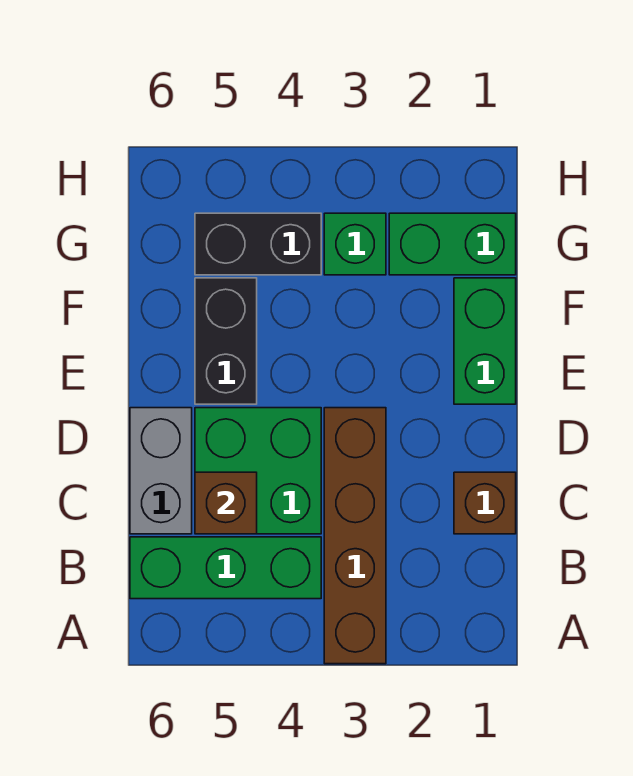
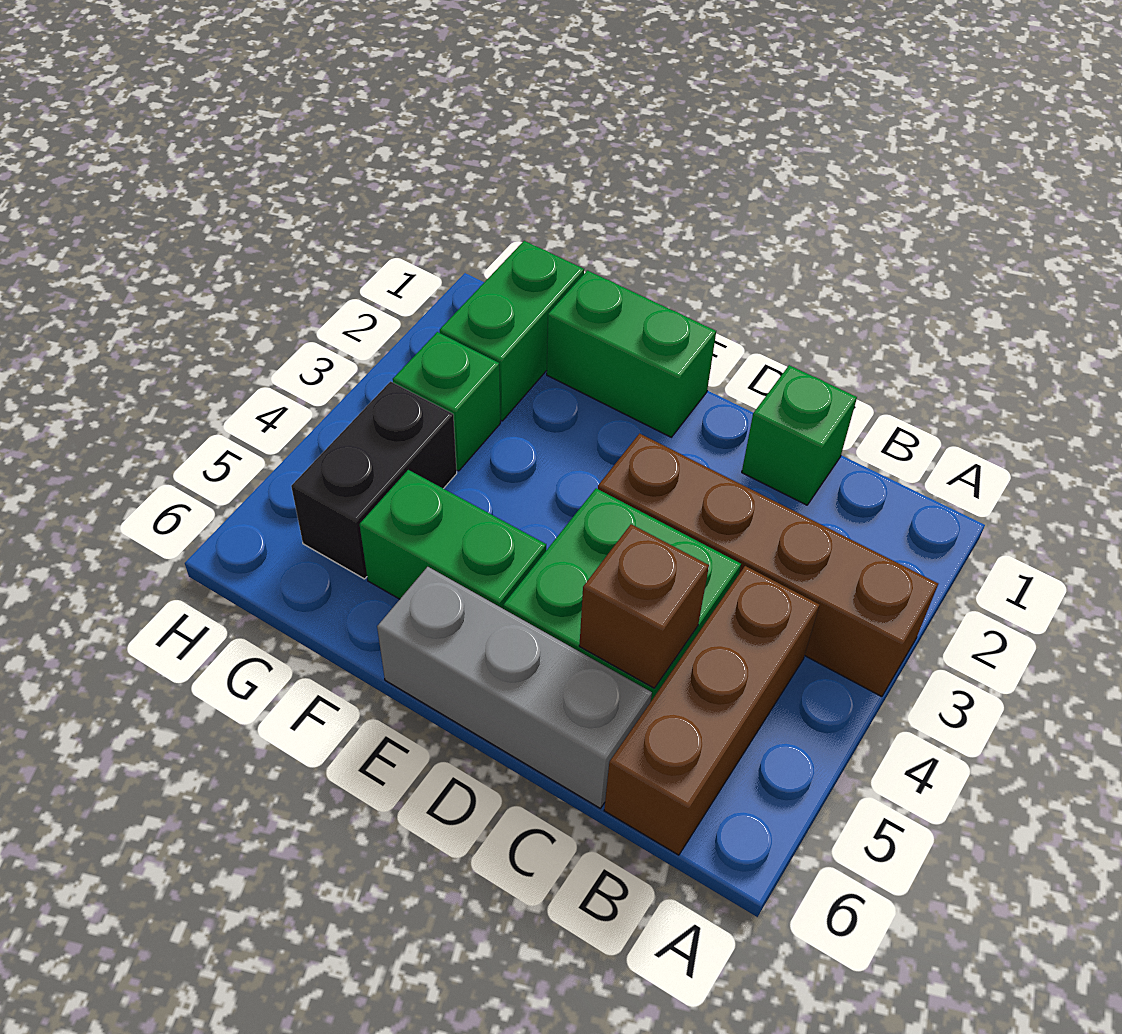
green 1x3 brick [130,537,321,599] -> brown 1x3 brick [604,566,819,855]
brown 1x1 brick [454,472,516,534] -> green 1x1 brick [742,365,857,505]
grey 1x2 brick [130,408,192,534] -> grey 1x3 brick [377,567,652,808]
black 1x2 brick [195,278,257,404] -> green 1x2 brick [360,470,546,608]

